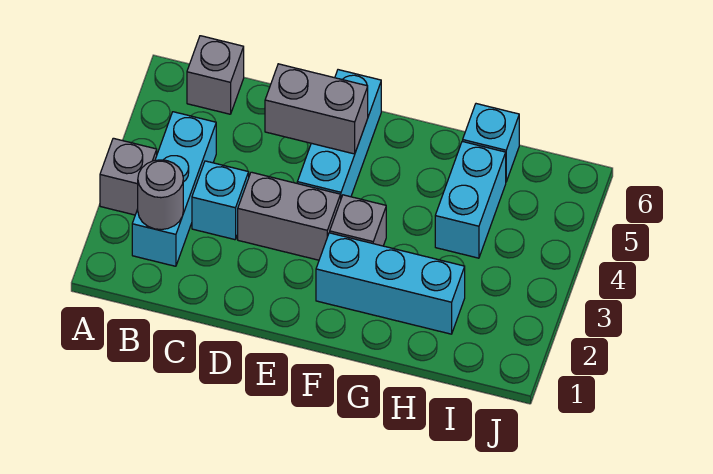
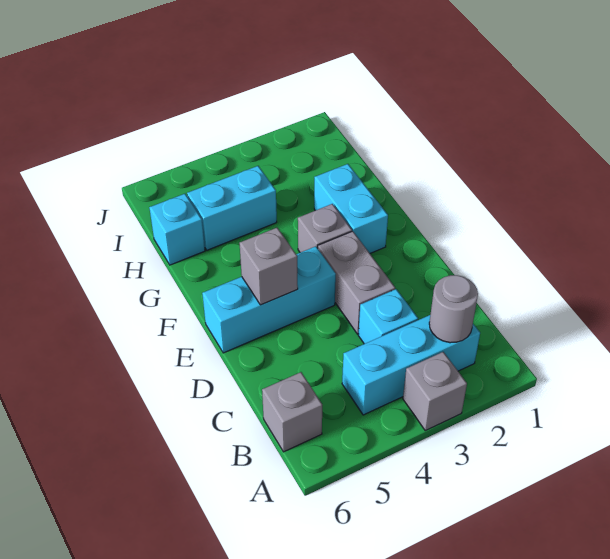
grey 1x2 brick [265,64,368,154] -> grey 1x1 brick [240,228,298,305]
cyan 1x3 brick [316,233,465,334] -> cyan 1x2 brick [314,164,388,253]

